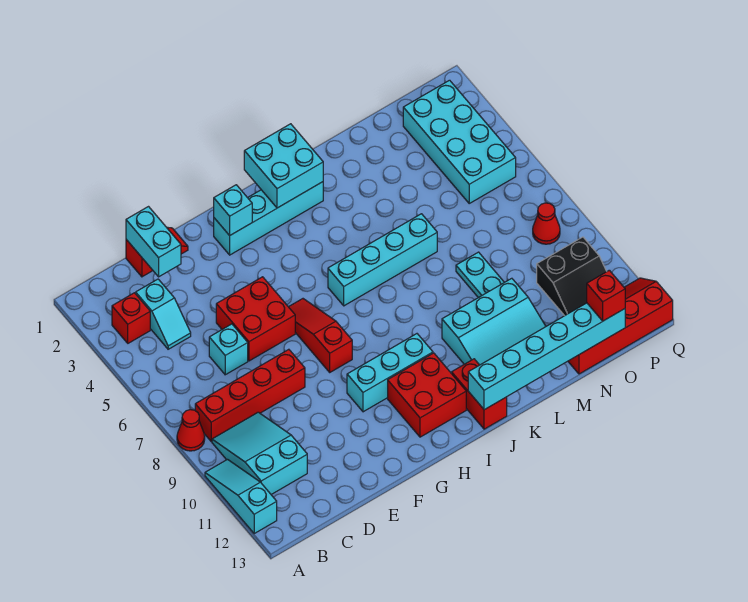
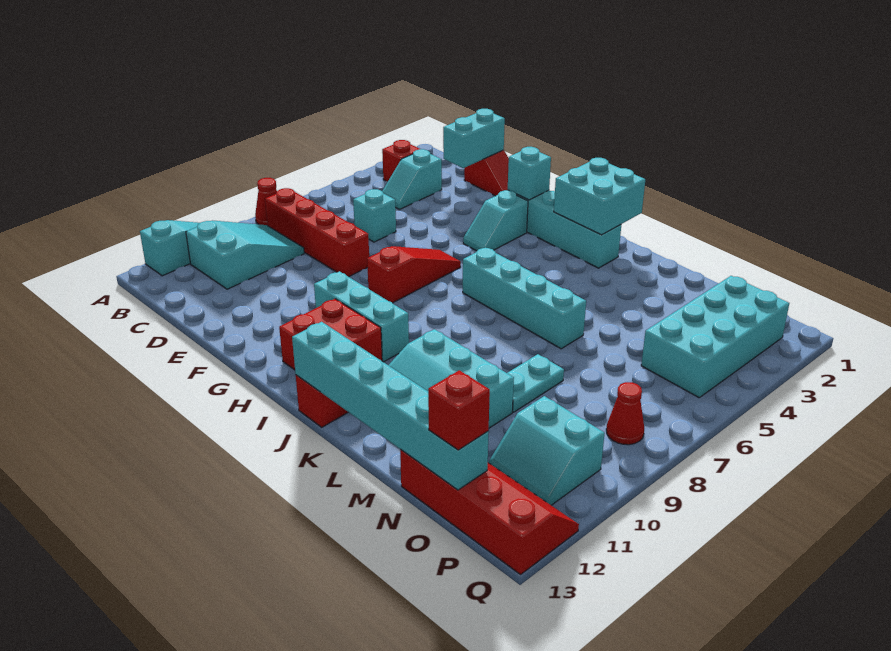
red 2x2 brick [216,277,295,361] -> none
none -> cyan 1x2 slope [463,190,528,251]
black 2x2 slope [537,237,607,316] -> cyan 2x2 slope [489,396,605,505]

